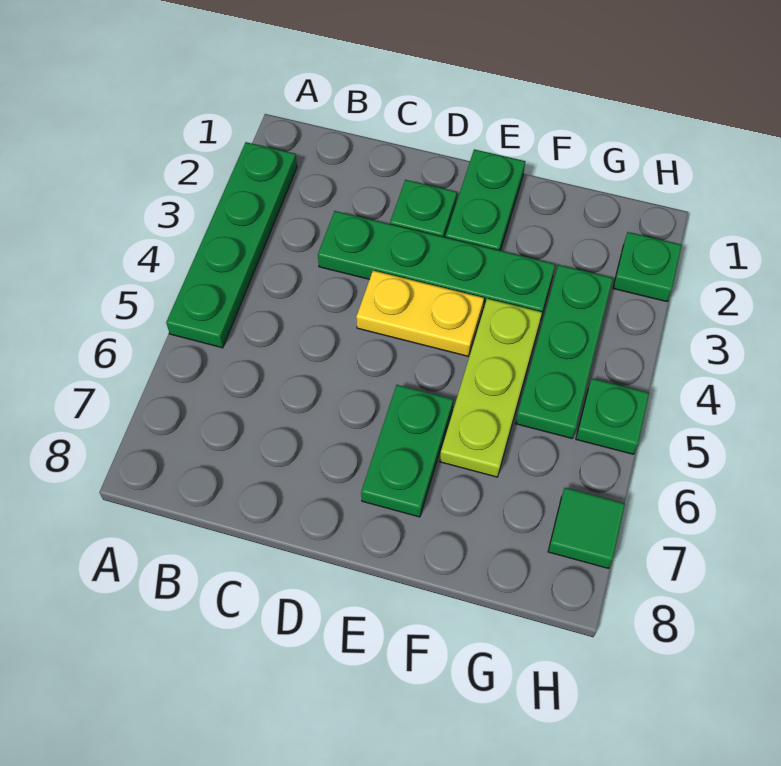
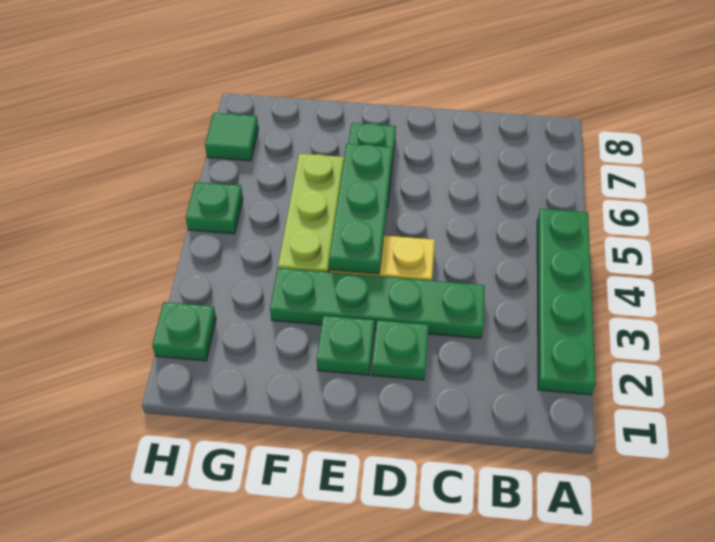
green 1x2 plate [446,149,525,251] -> green 1x1 plate [317,316,374,375]
green 1x3 plate [515,265,613,439] -> green 1x3 plate moved to [329,144,393,274]

